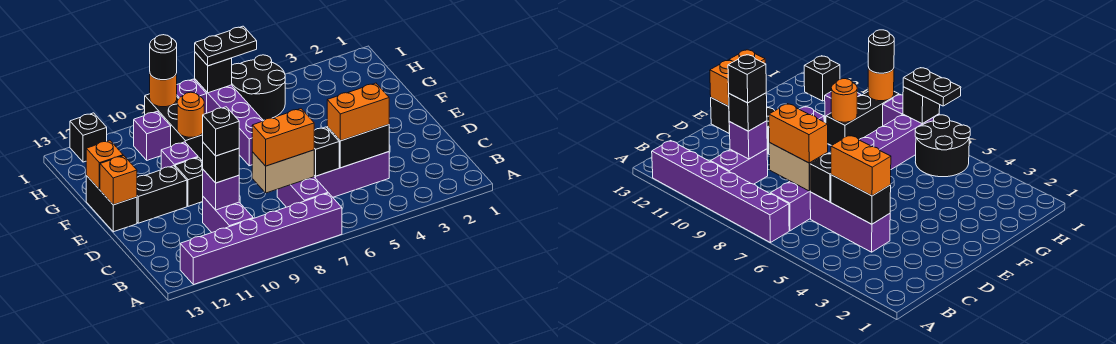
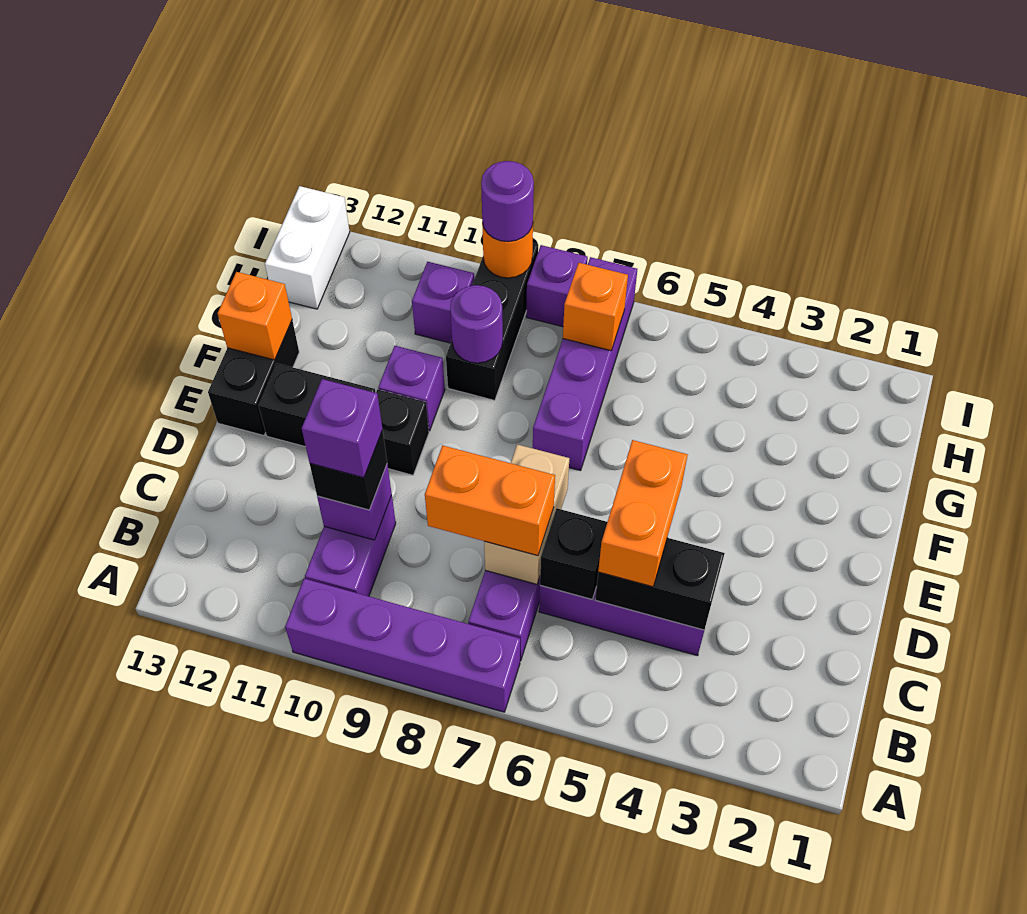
purple 1x6 brick [180,193,342,285] -> purple 1x4 brick [285,579,520,712]
orange 1x2 brick [327,83,389,141] -> orange 1x2 brick turned to [598,440,687,587]
tan 1x2 brick [252,150,314,193] -> tan 1x2 brick turned to [484,444,569,584]
black 1x1 brick [203,107,239,156] -> purple 1x1 brick [302,379,382,478]
orange 1x1 brick [100,156,137,205] -> orange 1x1 brick moved to [563,263,628,351]
orange 1x1 round brick [177,92,204,137] -> purple 1x1 round brick [450,285,503,363]
black 2x2 round brick [232,55,285,120] -> none
none -> white 1x2 brick [265,186,350,309]
black 1x2 plate [195,26,257,66] -> none
black 1x1 brick [195,52,232,93] -> none
black 1x1 round brick [150,35,177,80] -> purple 1x1 round brick [481,161,534,242]
black 1x1 brick [70,113,107,162] -> none

